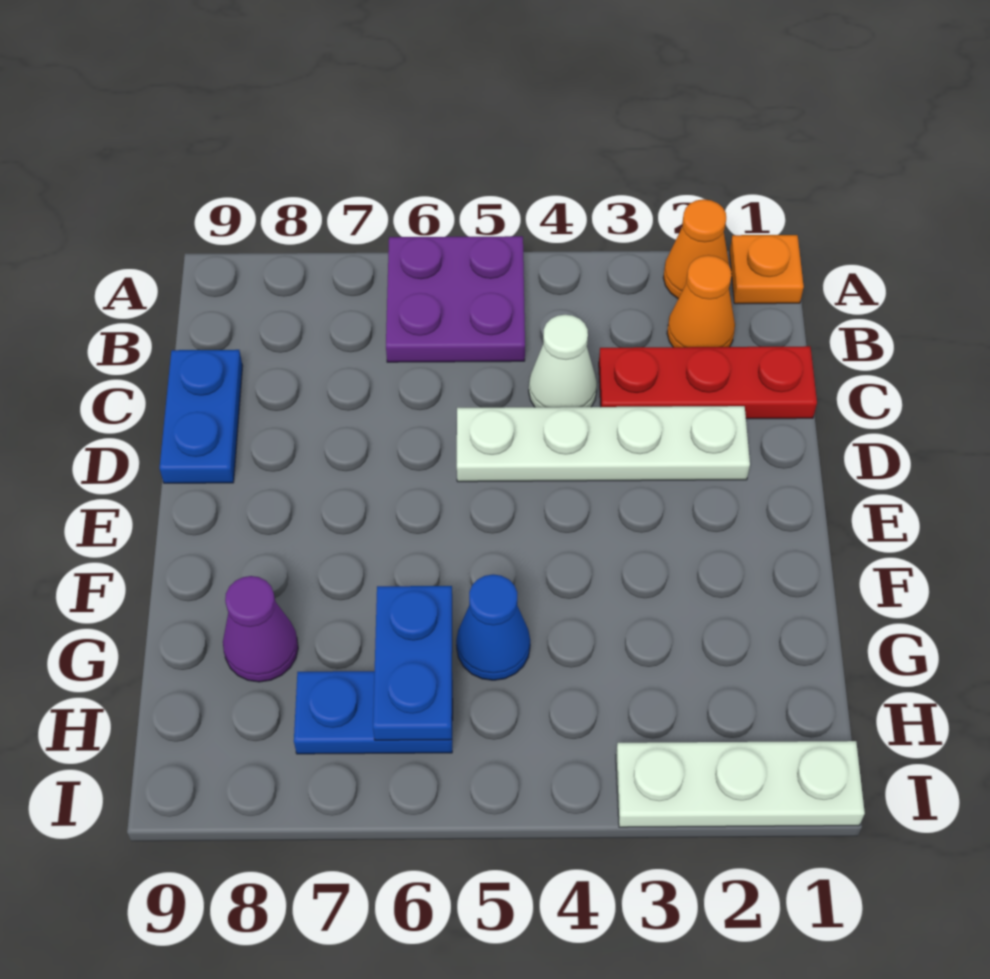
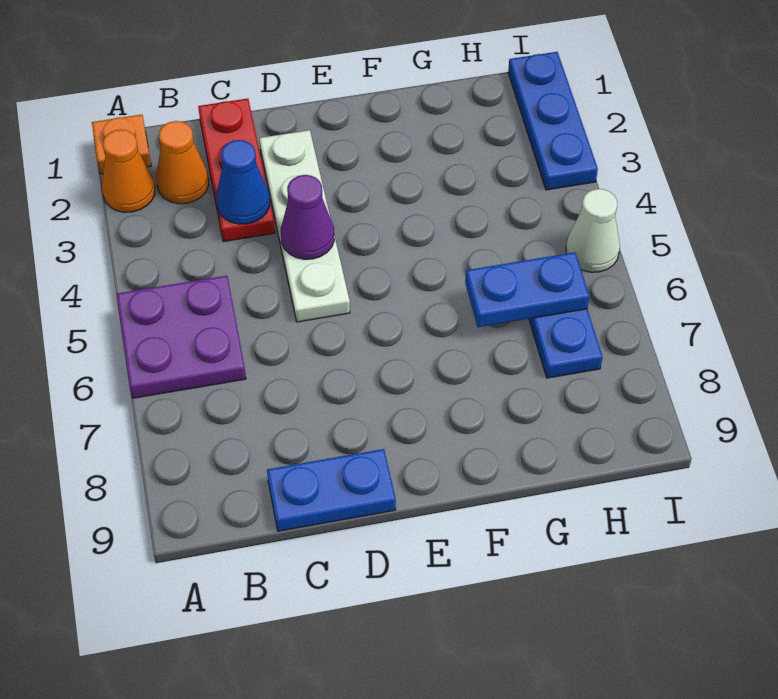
white 1x1 cone [529,315,597,407] -> white 1x1 cone moved to [566,189,620,272]
blue 1x1 cone [456,574,530,680] -> blue 1x1 cone moved to [217,140,270,224]
purple 1x1 cone [223,576,298,682] -> purple 1x1 cone moved to [281,175,334,259]
white 1x3 plate [616,741,865,827] -> blue 1x3 plate [508,52,598,190]

